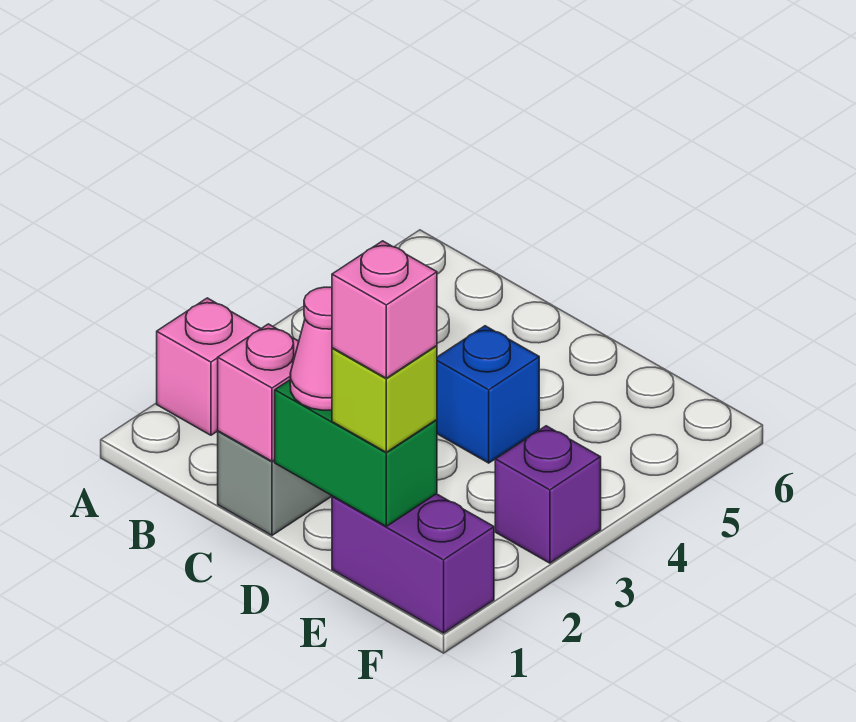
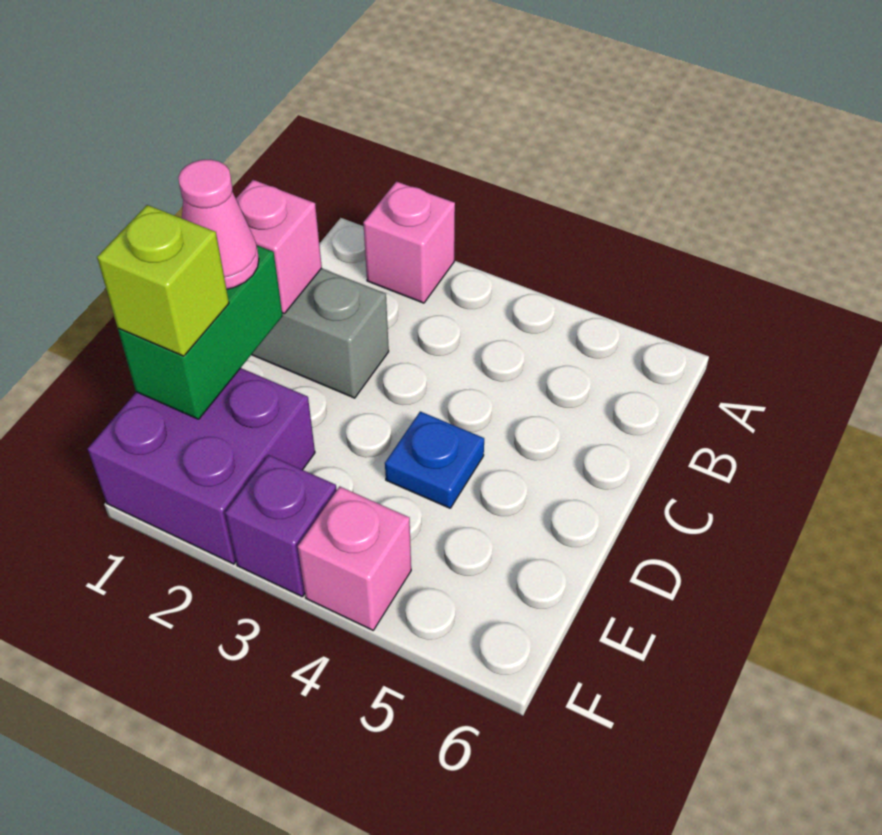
blue 1x1 brick [437,326,539,463] -> blue 1x1 plate [385,411,484,508]
purple 1x2 brick [332,494,494,633] -> purple 2x2 brick [88,368,315,564]
pink 1x1 brick [332,241,437,378] -> pink 1x1 brick moved to [298,486,411,630]

